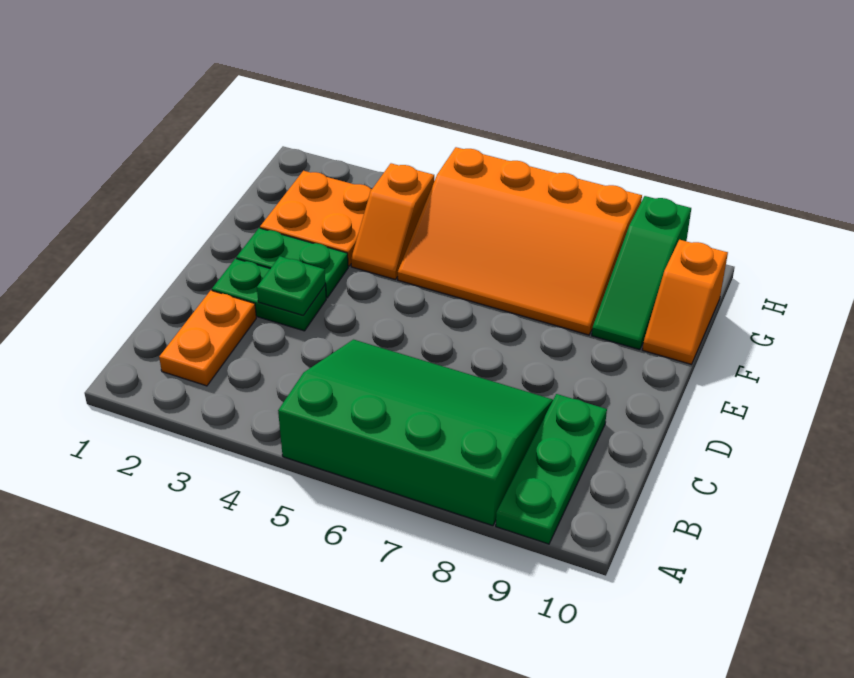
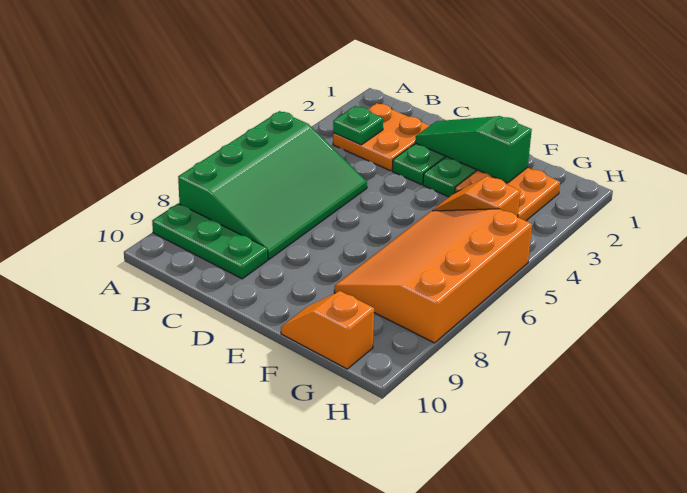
orange 1x2 plate [159,290,256,386] -> orange 2x2 plate [333,103,430,171]
green 1x1 plate [257,256,325,315] -> green 1x1 plate moved to [333,106,383,145]
green 1x3 slope [592,196,691,350] -> green 1x3 slope moved to [415,116,532,183]

